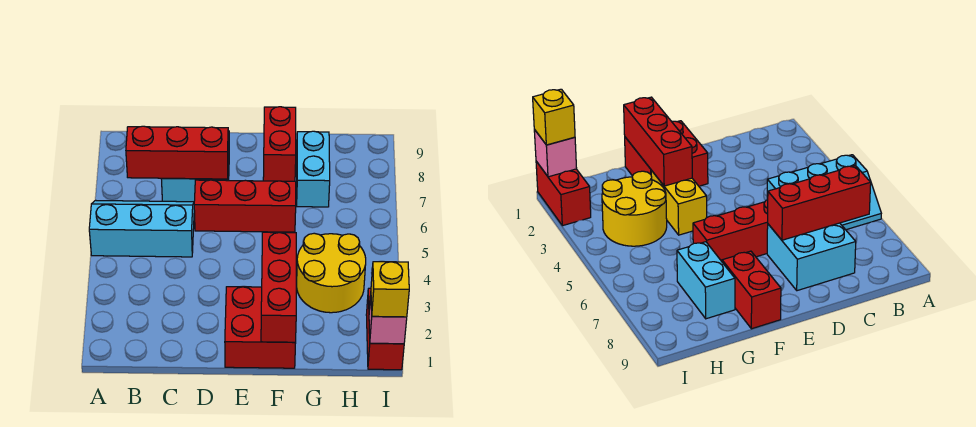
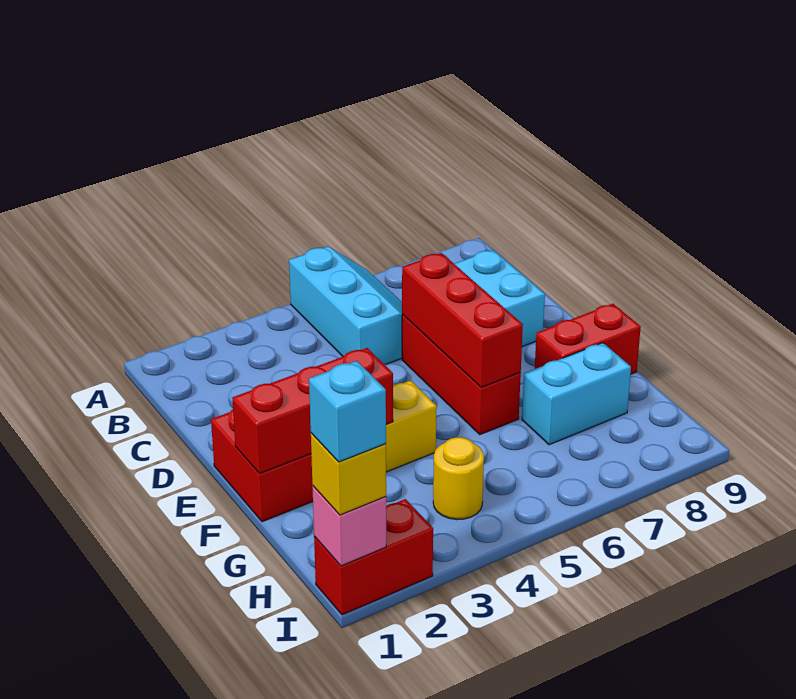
red 1x3 brick [126,126,228,179] -> red 1x3 brick moved to [402,253,523,388]
yellow 2x2 round brick [297,233,366,313] -> yellow 1x1 round brick [433,437,484,520]
none -> cyan 1x1 brick [309,361,386,462]

